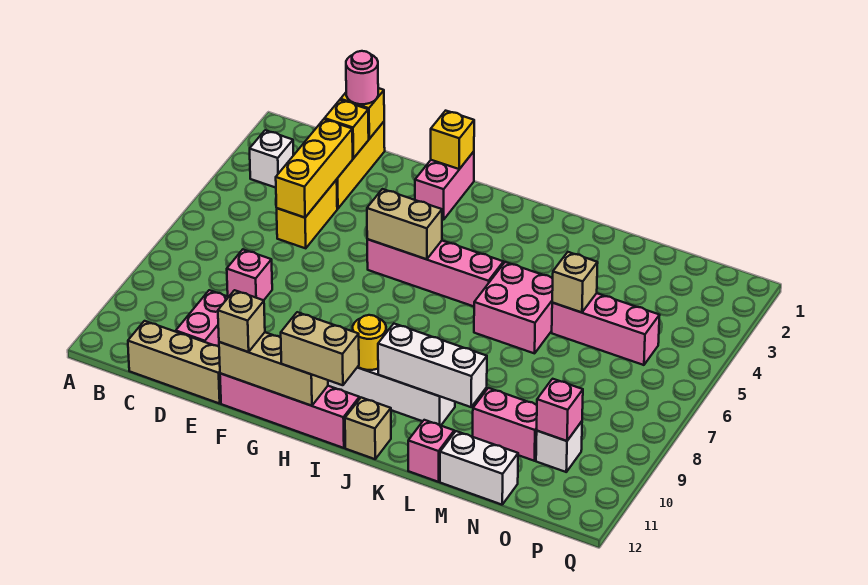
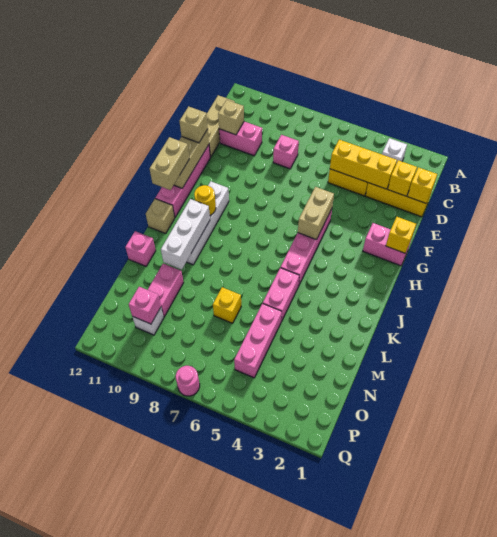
pink 1x1 round brick [346,51,378,104] -> pink 1x1 round brick moved to [176,366,200,396]
pink 2x2 brick [474,262,553,353] -> pink 1x2 brick [263,268,299,321]
tan 1x1 brick [552,252,598,312] -> tan 1x1 brick moved to [218,100,244,135]
none -> yellow 1x1 brick [213,287,241,323]
white 1x2 brick [440,431,518,505] -> none

